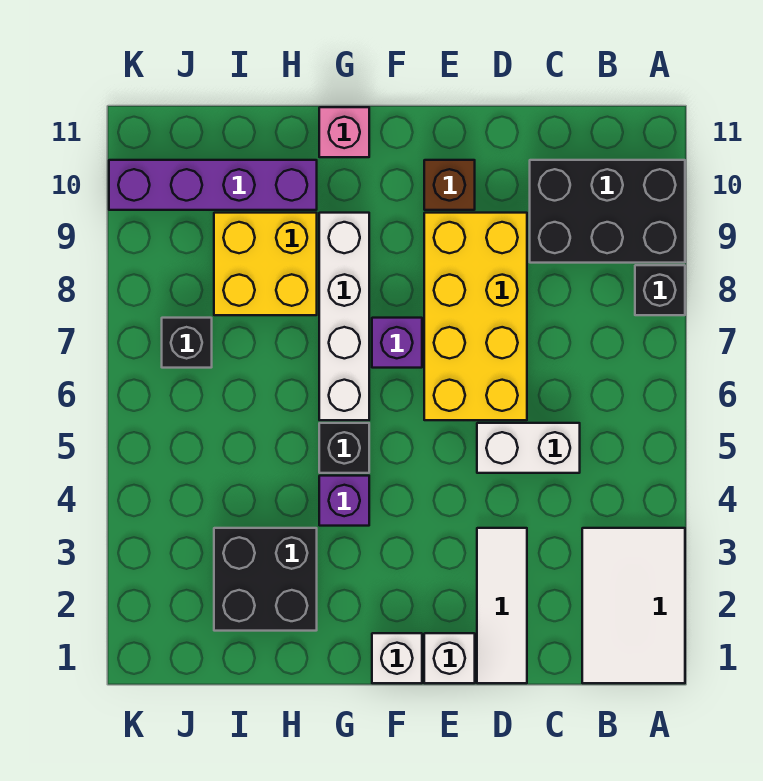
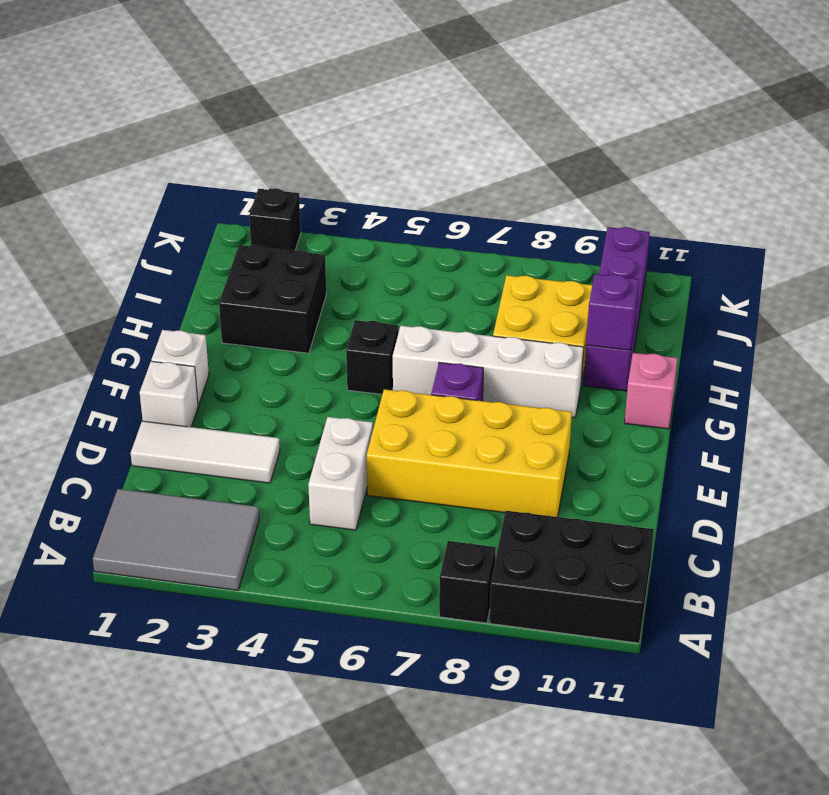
white 2x3 tile [582,528,685,683] -> grey 2x3 tile [93,489,259,590]
black 2x3 brick [530,160,685,263] -> black 2x3 brick turned to [490,511,654,643]
brown 1x1 brick [424,160,475,210] -> none
purple 1x1 brick [319,476,369,526] -> purple 1x1 brick moved to [586,274,639,350]
black 1x1 brick [162,318,212,368] -> black 1x1 brick moved to [249,188,301,251]

